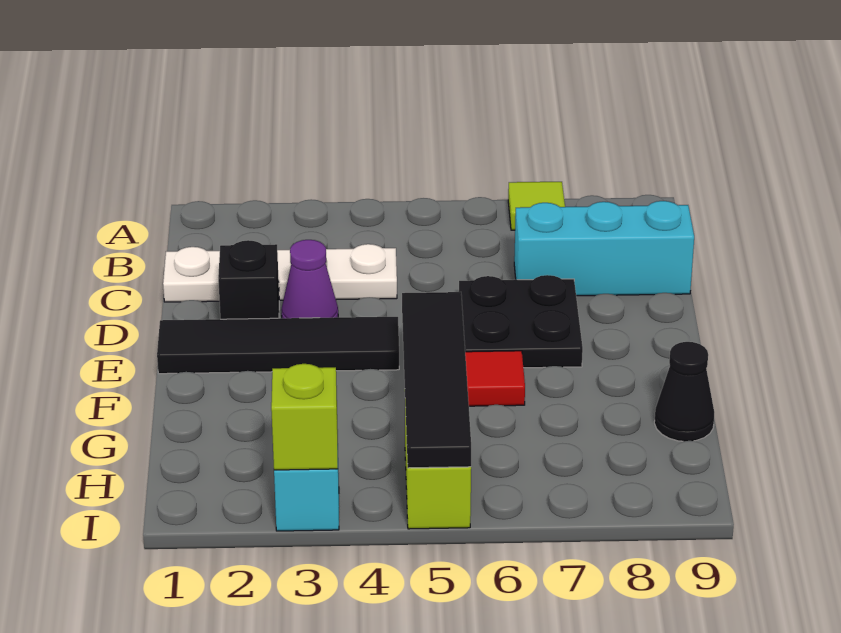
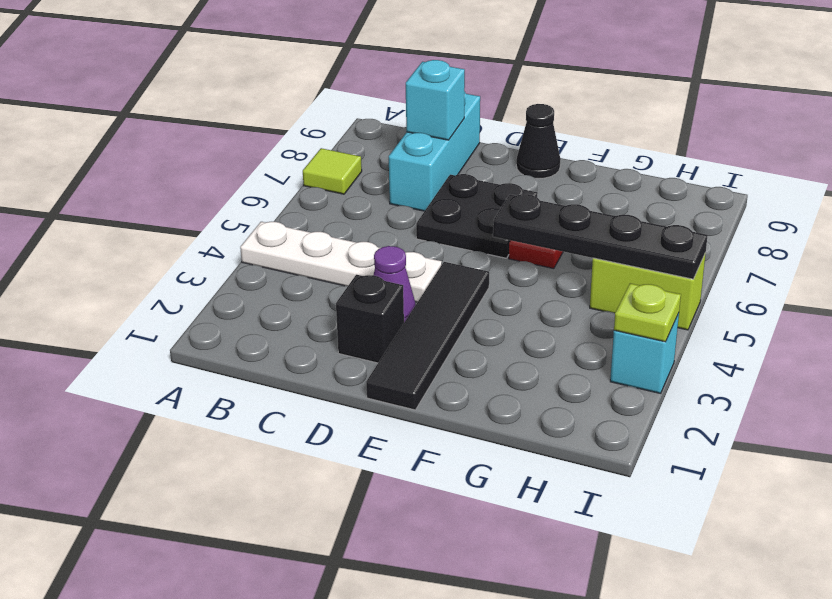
white 1x4 plate [163,244,397,302] -> white 1x4 plate turned to [240,222,442,302]
none -> cyan 1x1 brick [406,60,465,140]
black 1x4 tile [402,292,471,468] -> black 1x4 plate [493,194,708,279]
black 1x1 cone [654,342,714,441] -> black 1x1 cone moved to [516,104,561,179]
lime 1x1 brick [271,364,338,470] -> lime 1x1 plate [614,283,681,342]

